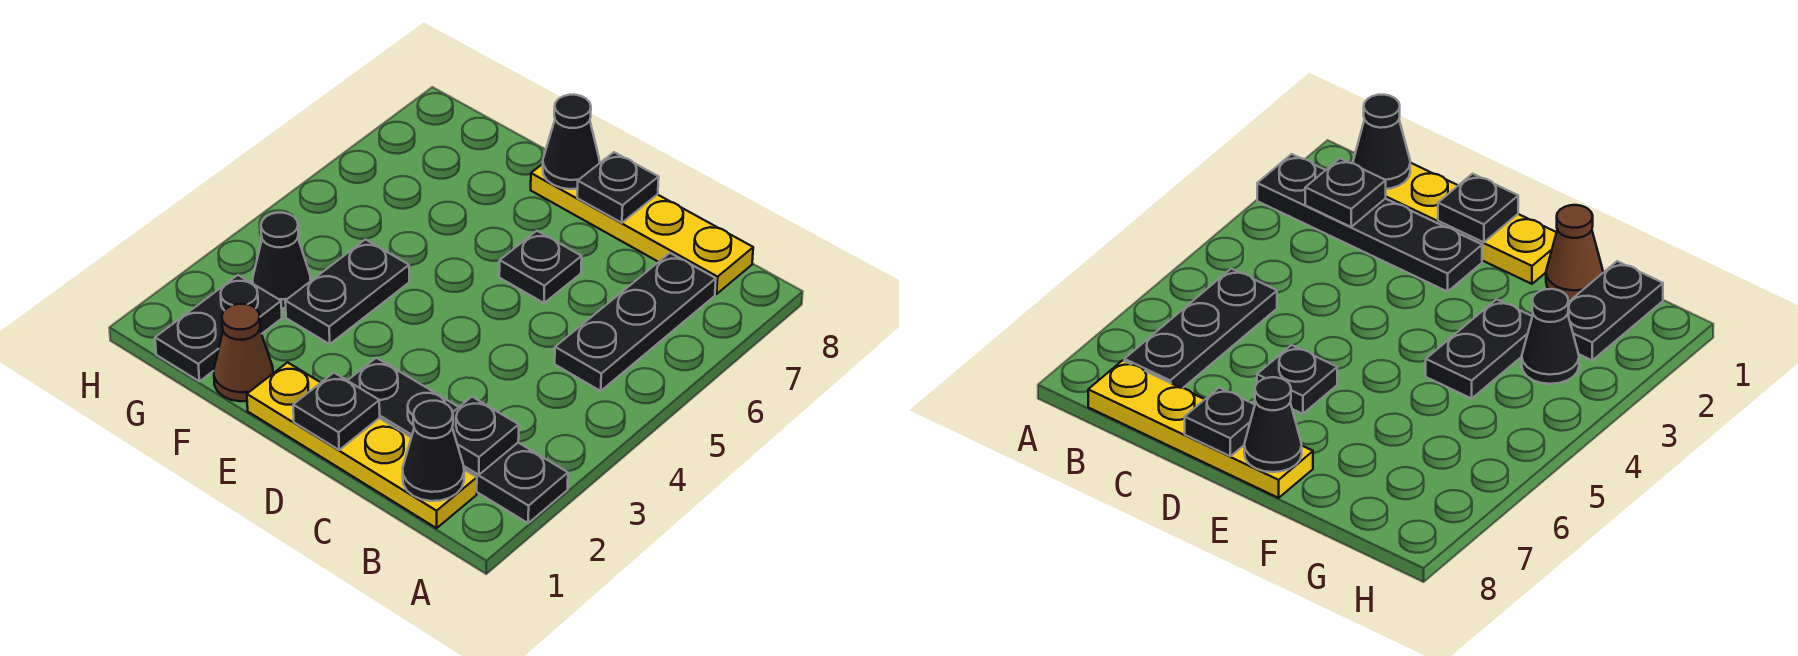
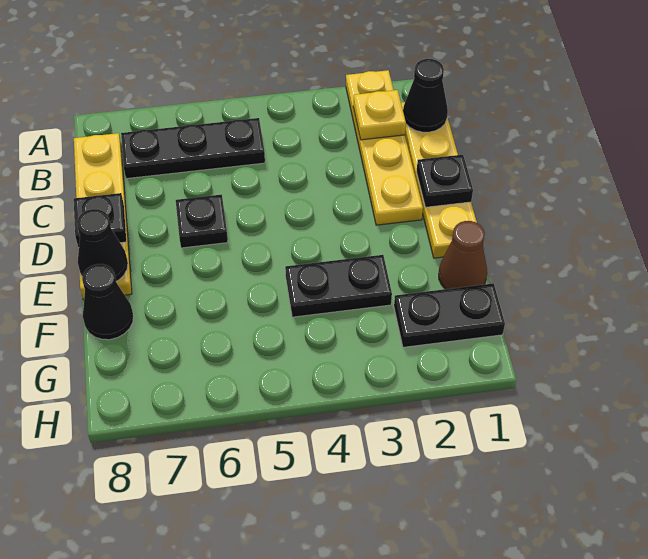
black 1x4 plate [347,358,568,523] -> yellow 1x4 plate [346,70,423,225]
black 1x1 plate [452,397,519,475] -> yellow 1x1 plate [353,90,406,140]
black 1x1 cone [253,213,311,308] -> black 1x1 cone moved to [82,264,133,340]

